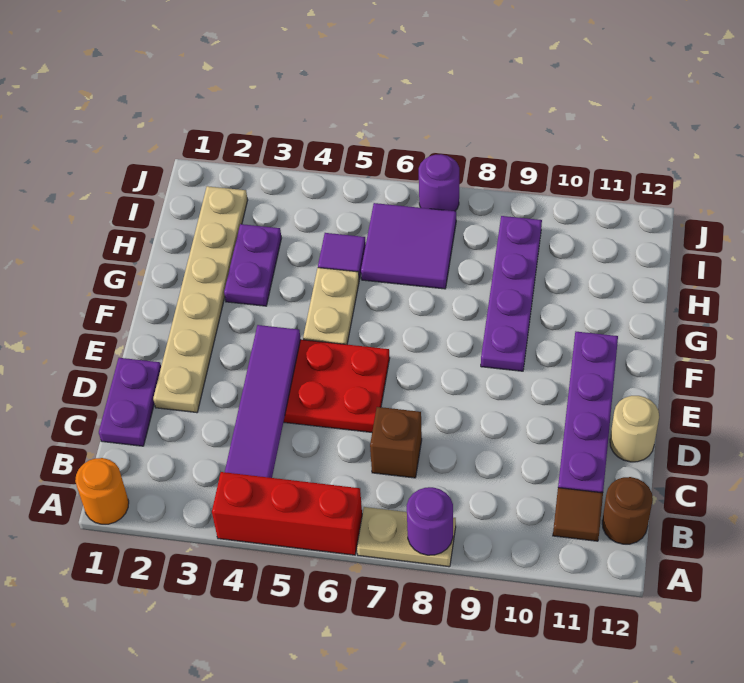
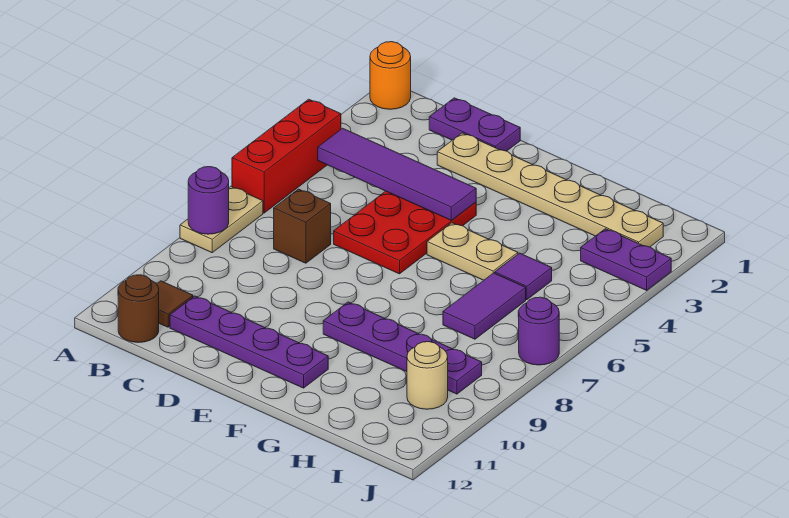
tan 1x1 round brick [610,396,659,462] -> tan 1x1 round brick moved to [407,342,448,409]
purple 1x2 plate [224,224,281,306] -> purple 1x2 plate moved to [581,229,671,290]
purple 2x2 tile [361,203,456,289] -> purple 1x2 tile [443,273,526,339]

